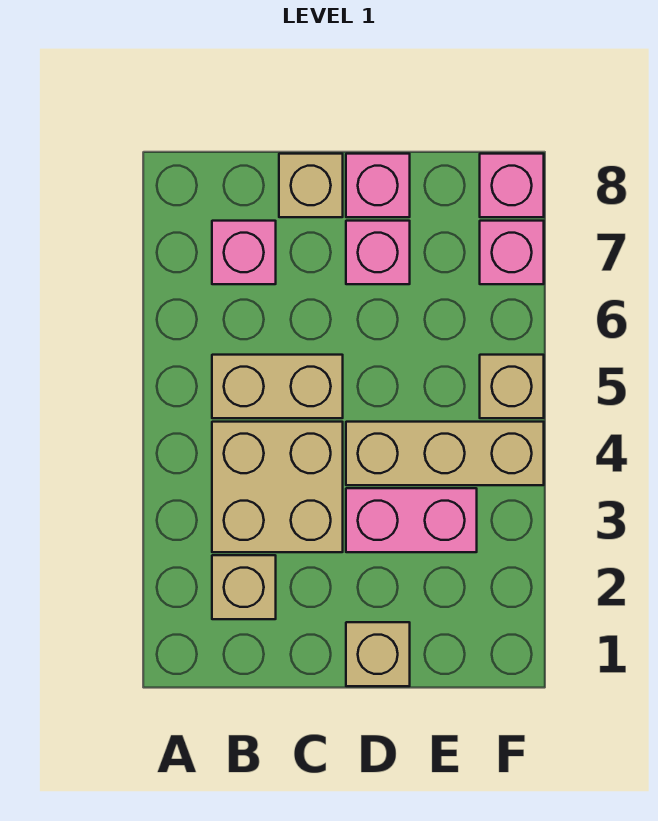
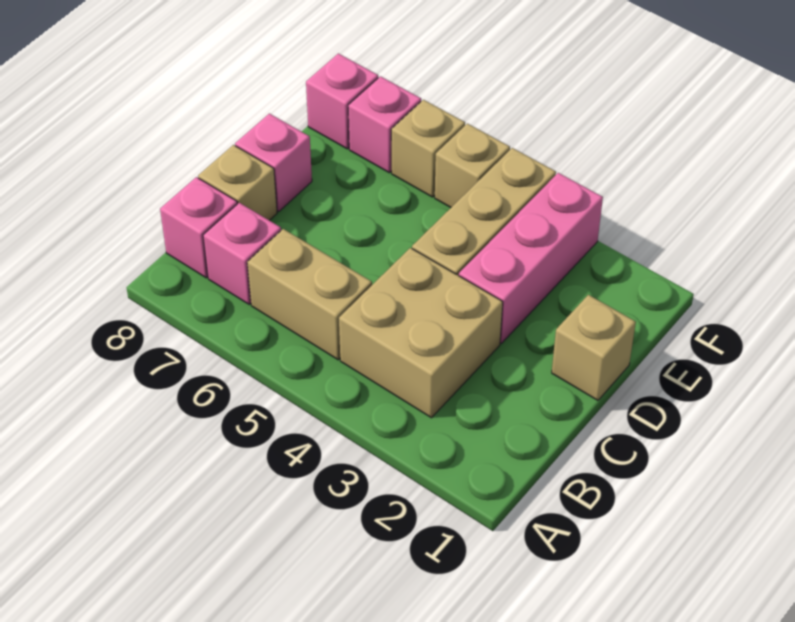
tan 1x1 brick [212,555,276,619] -> tan 1x1 brick moved to [391,100,465,197]
tan 1x2 brick [212,355,343,418] -> tan 1x2 brick turned to [247,229,372,360]
pink 1x2 brick [346,488,477,552] -> pink 1x3 brick [459,173,603,343]
pink 1x1 brick [346,221,410,284] -> pink 1x1 brick moved to [160,177,237,278]

